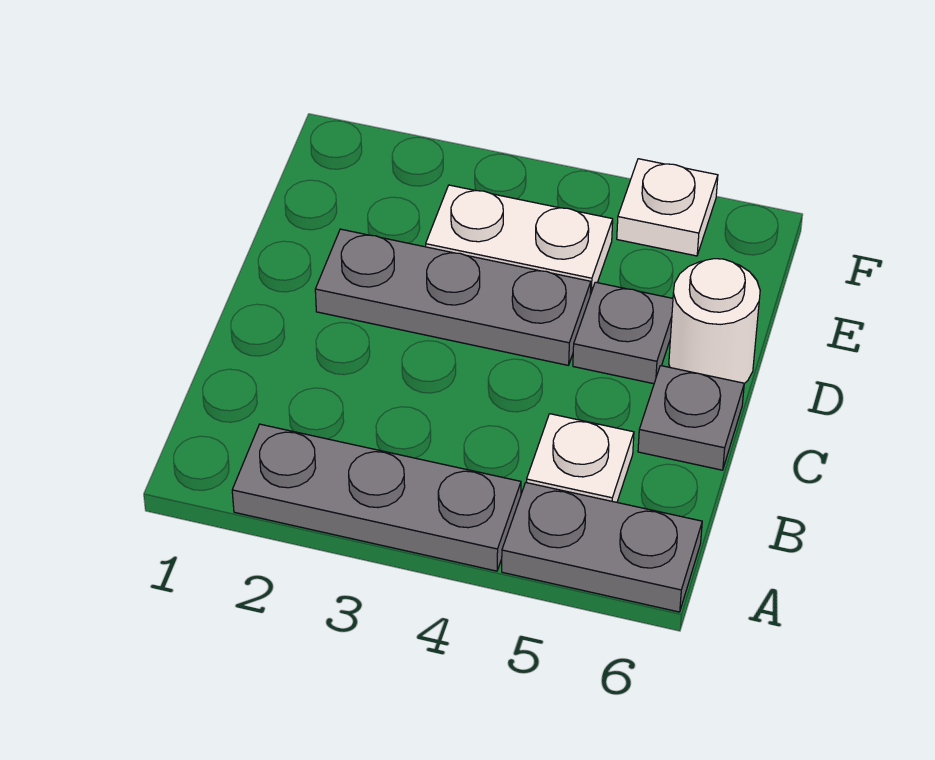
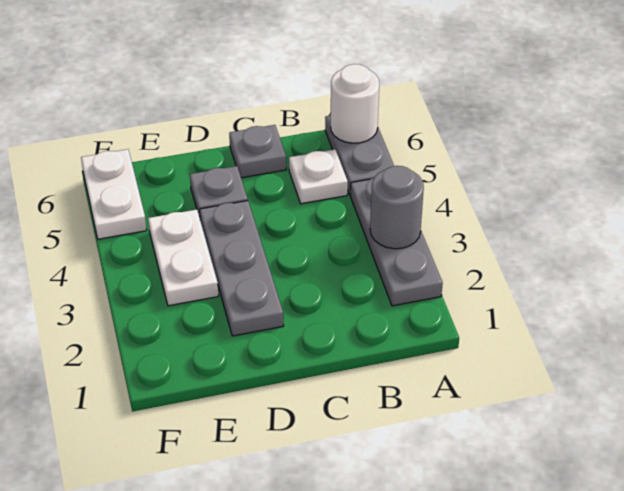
none -> grey 1x1 round brick [370,166,424,249]
white 1x1 round brick [669,259,760,383] -> white 1x1 round brick moved to [331,64,379,143]
white 1x1 plate [617,159,718,256] -> white 1x2 plate [81,149,147,239]

